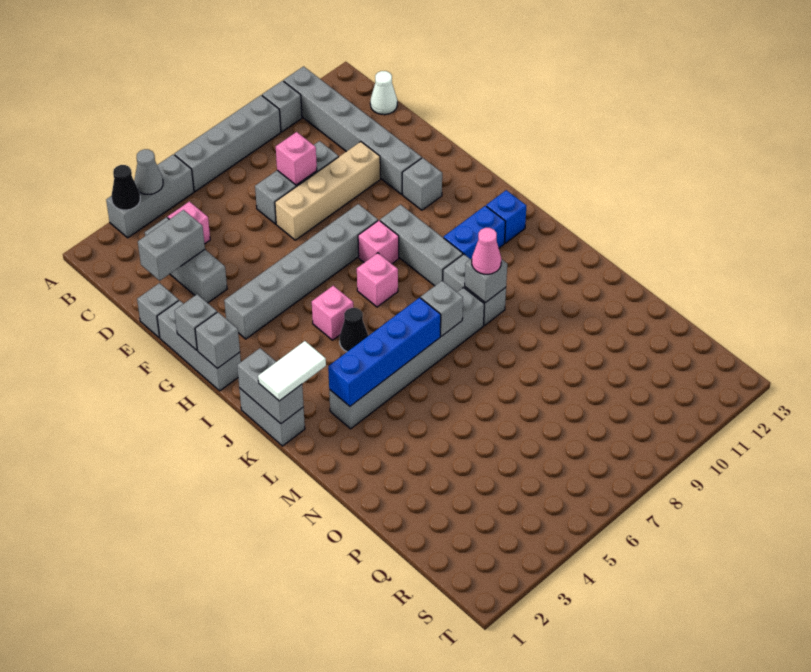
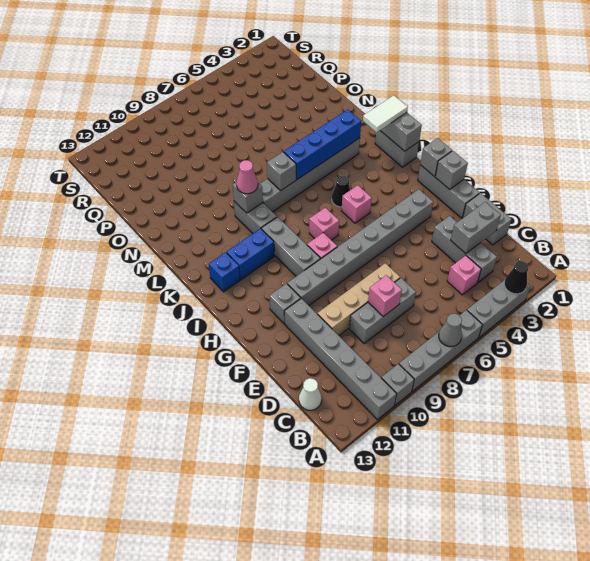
grey 1x1 cone [134,149,163,194] -> grey 1x1 cone moved to [439,314,462,347]
grey 1x1 brick [137,283,179,338] -> grey 1x2 brick [463,193,511,245]
grey 1x6 brick [224,204,378,339] -> grey 1x8 brick [287,189,433,305]

